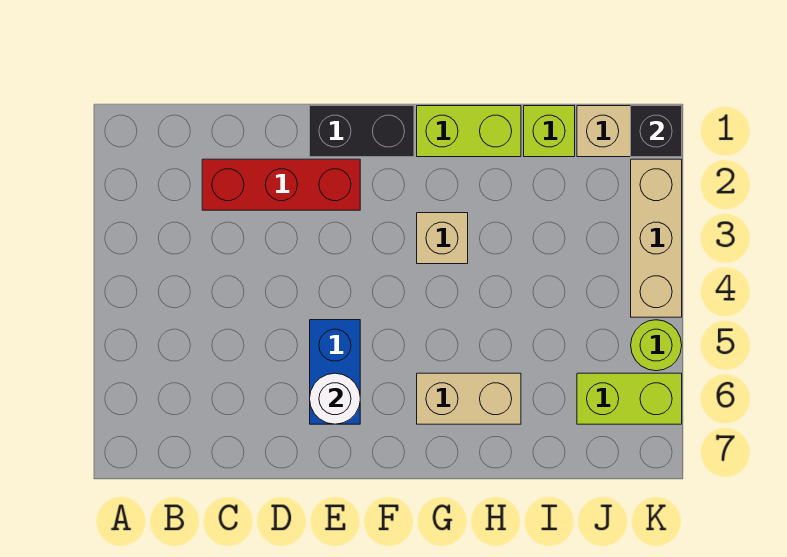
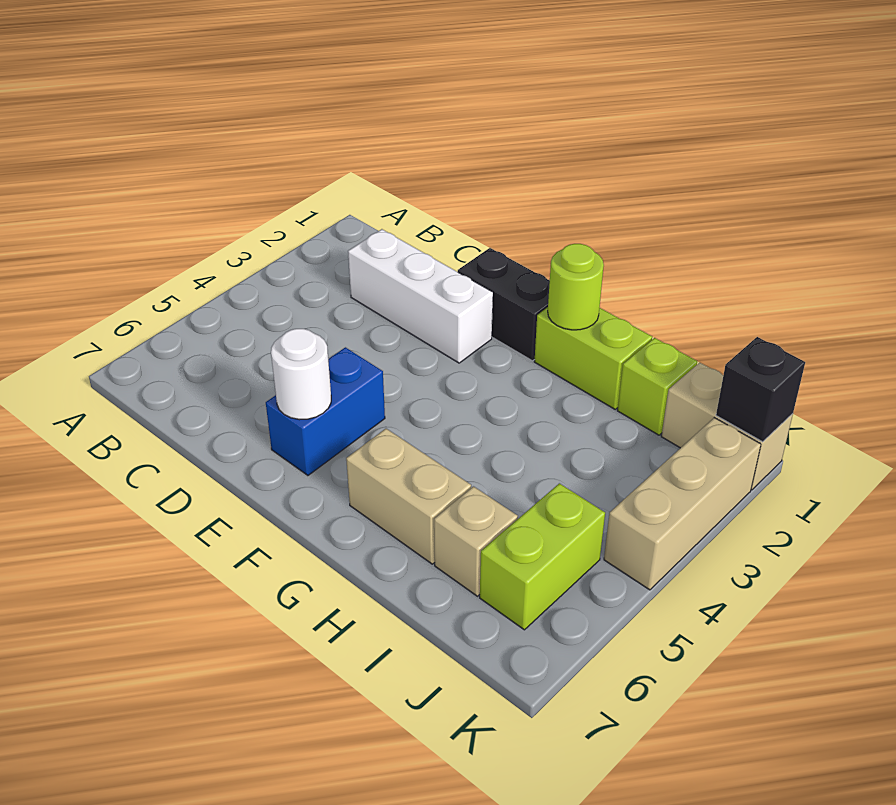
red 1x3 brick [202,159,360,210] -> white 1x3 brick [348,229,493,363]
tan 1x1 brick [417,213,468,264] -> tan 1x1 brick moved to [434,487,518,596]
lime 1x2 brick [577,373,682,424] -> lime 1x2 brick turned to [480,483,605,630]
lime 1x1 round brick [631,320,682,371] -> lime 1x1 round brick moved to [548,244,604,330]

